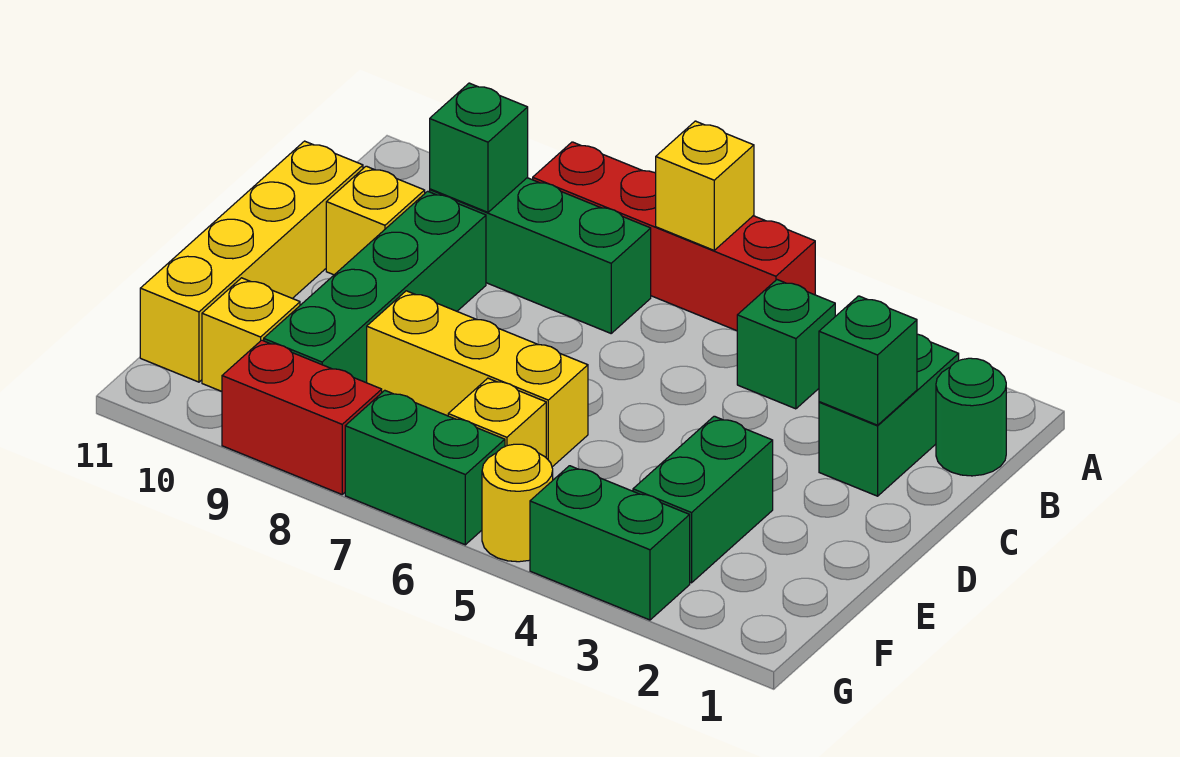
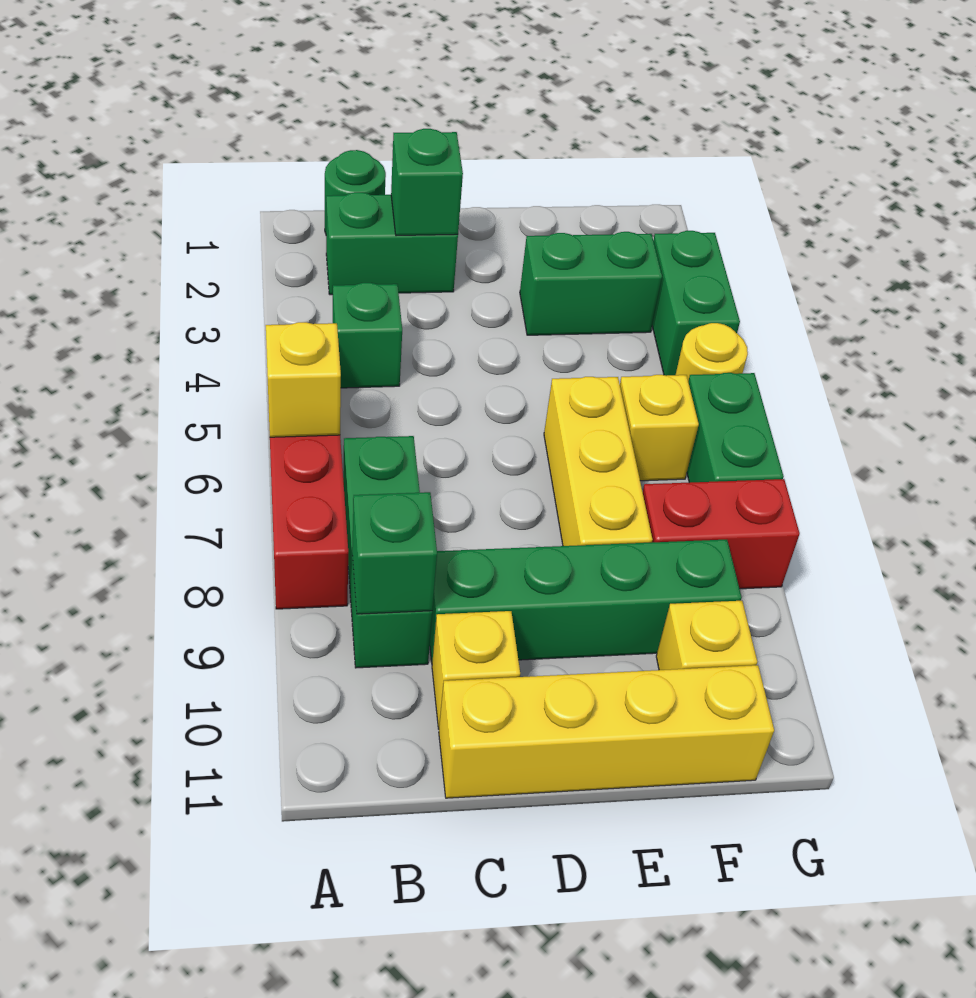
red 1x2 brick [222,340,382,494] -> red 1x2 brick turned to [643,479,800,589]

